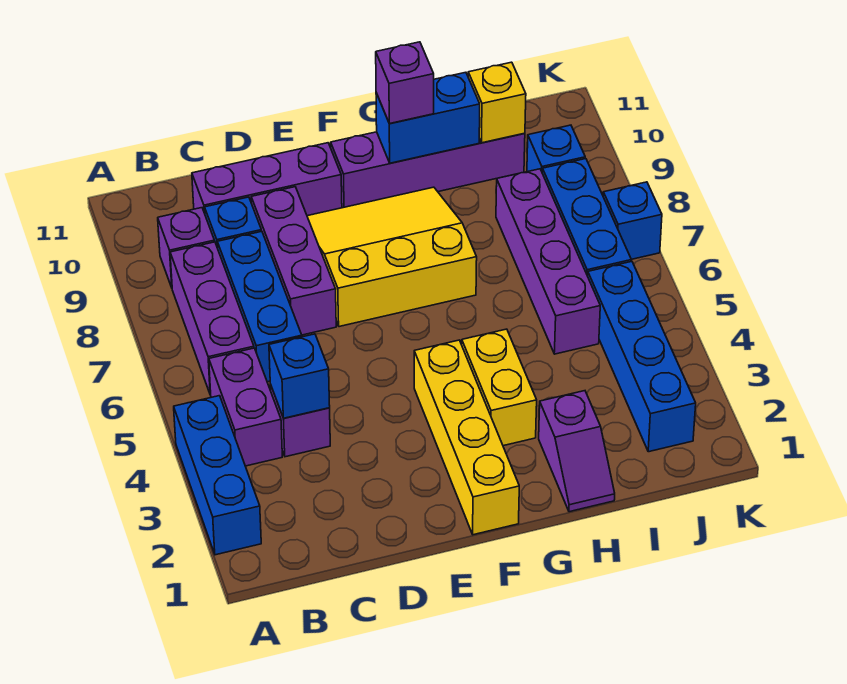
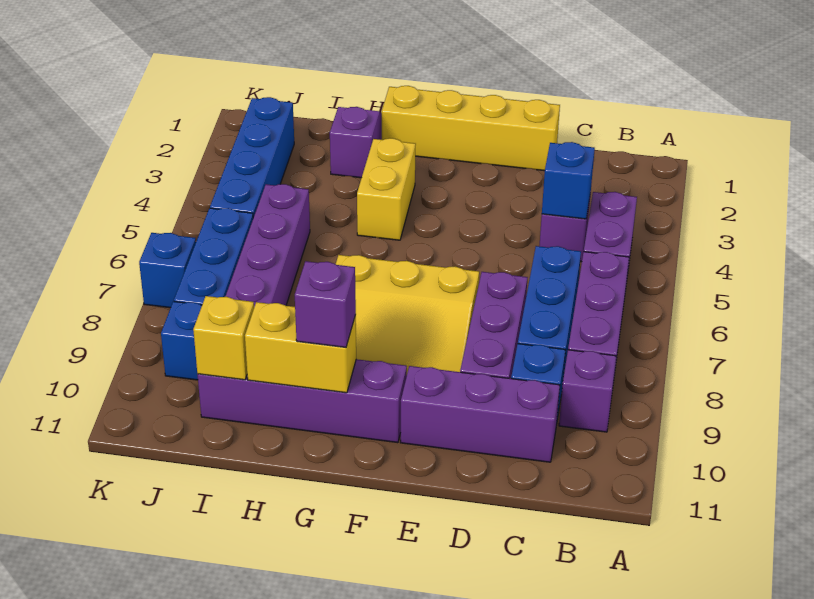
blue 1x3 brick [174,396,261,555] -> none
yellow 1x4 brick [414,340,519,535] -> yellow 1x4 brick turned to [382,86,560,171]
blue 1x2 brick [376,72,480,163] -> yellow 1x2 brick [245,302,356,393]

